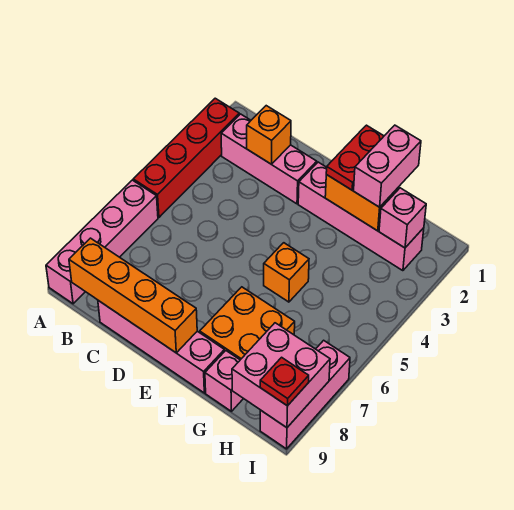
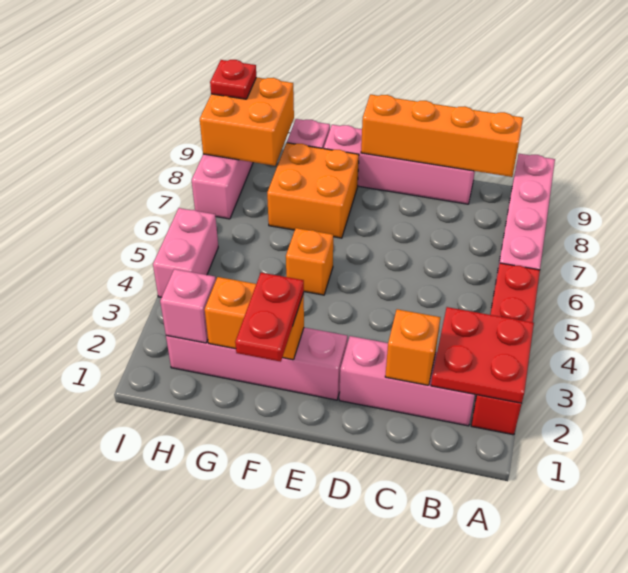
none -> red 2x2 plate [431,307,534,403]
pink 1x2 brick [354,125,421,207] -> pink 1x2 brick moved to [153,208,218,297]
pink 2x2 brick [232,323,330,428] -> orange 2x2 brick [200,77,294,166]

